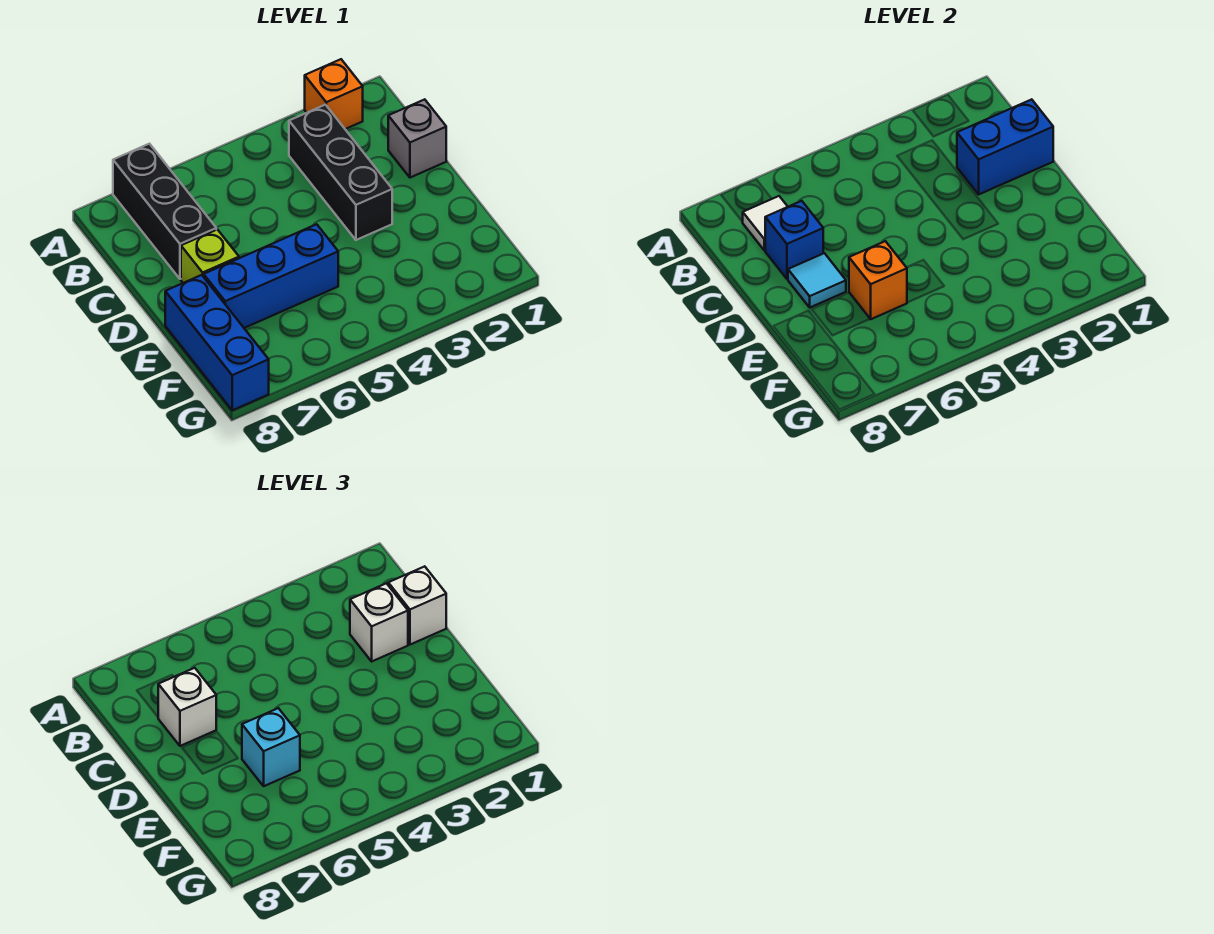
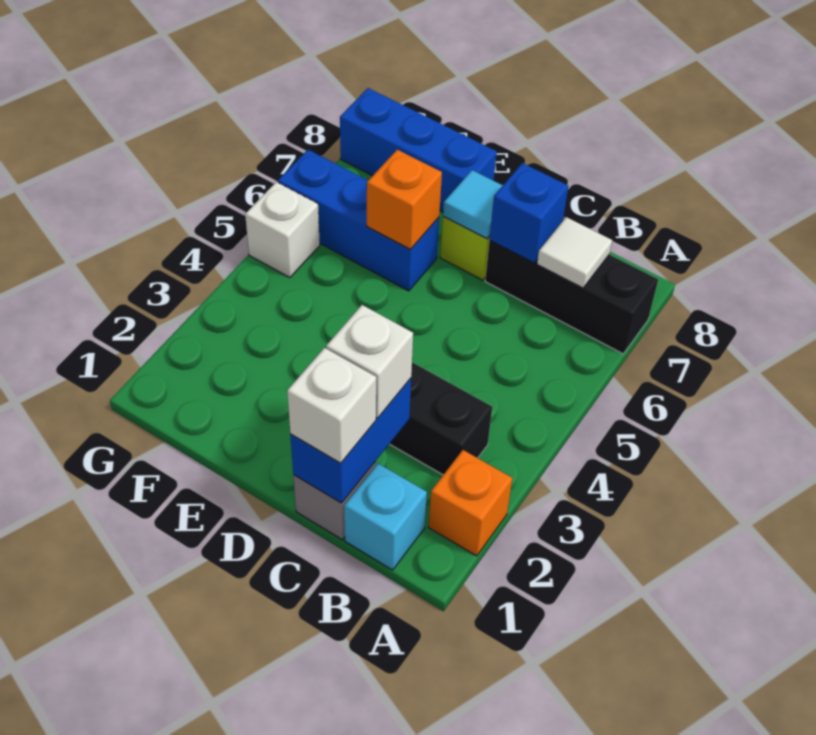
white 1x1 brick [158,668,216,746] -> white 1x1 brick moved to [245,182,320,278]
blue 1x3 brick [204,224,338,328] -> blue 1x3 brick turned to [278,150,439,291]
cyan 1x1 brick [242,708,300,786] -> cyan 1x1 brick moved to [344,464,427,570]

